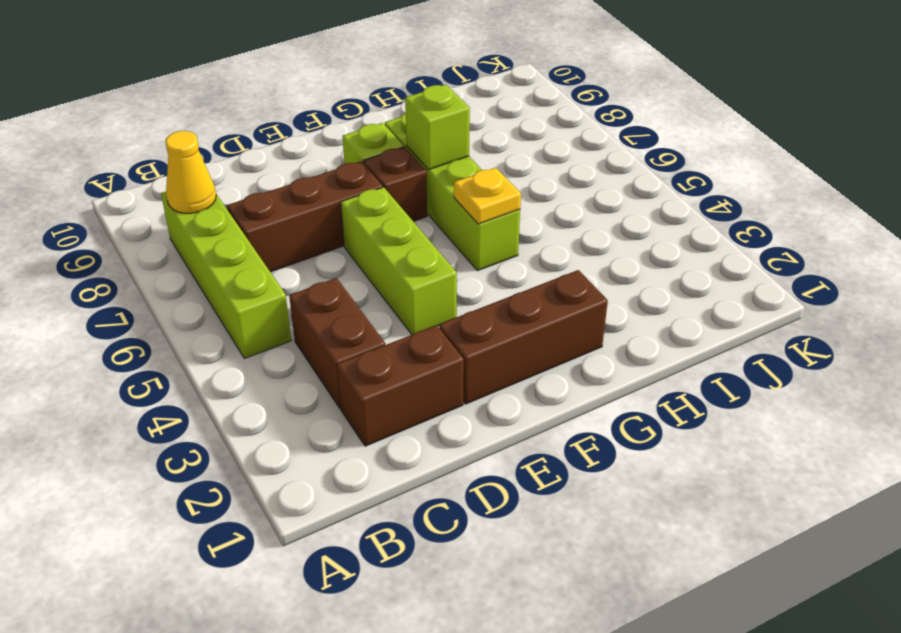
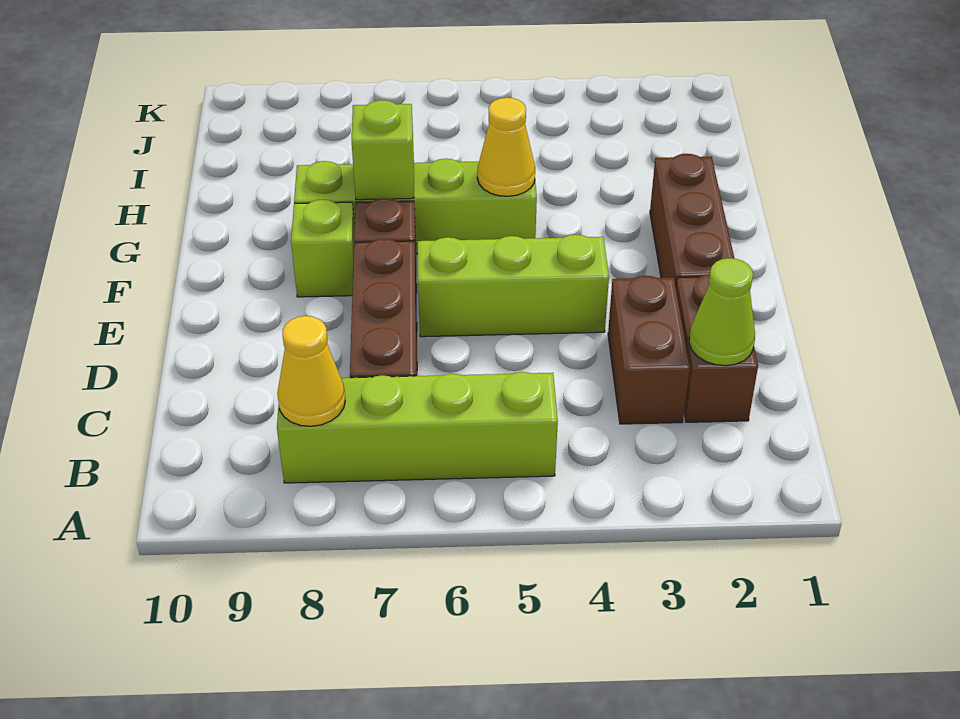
none -> lime 1x1 cone [689,258,755,366]
brown 1x2 brick [289,278,385,409] -> brown 1x2 brick turned to [608,276,690,424]
yellow 1x1 plate [454,168,521,224] -> yellow 1x1 cone [477,98,535,196]

